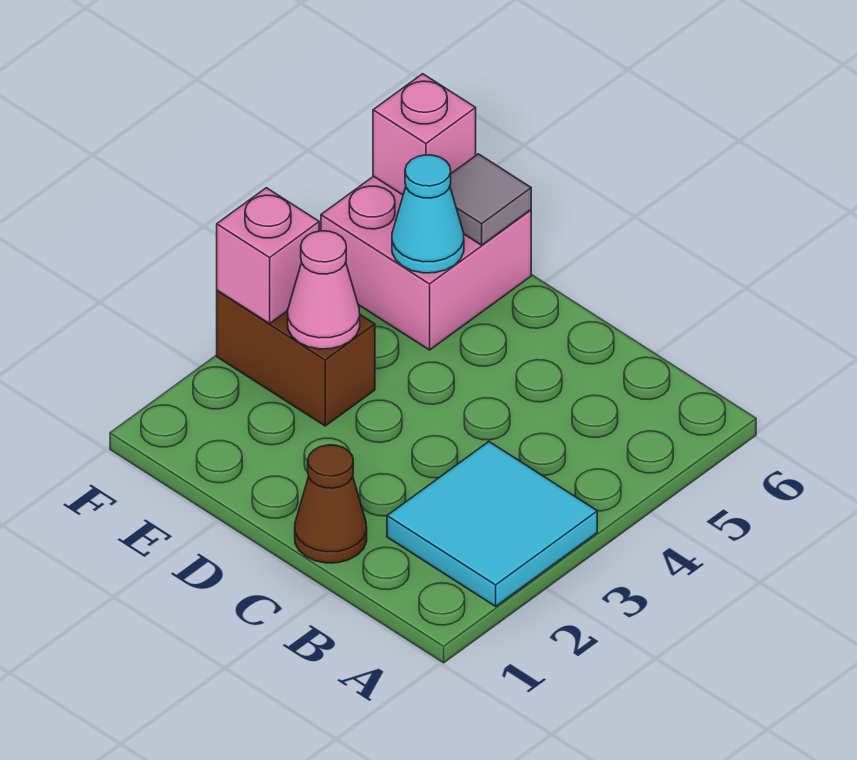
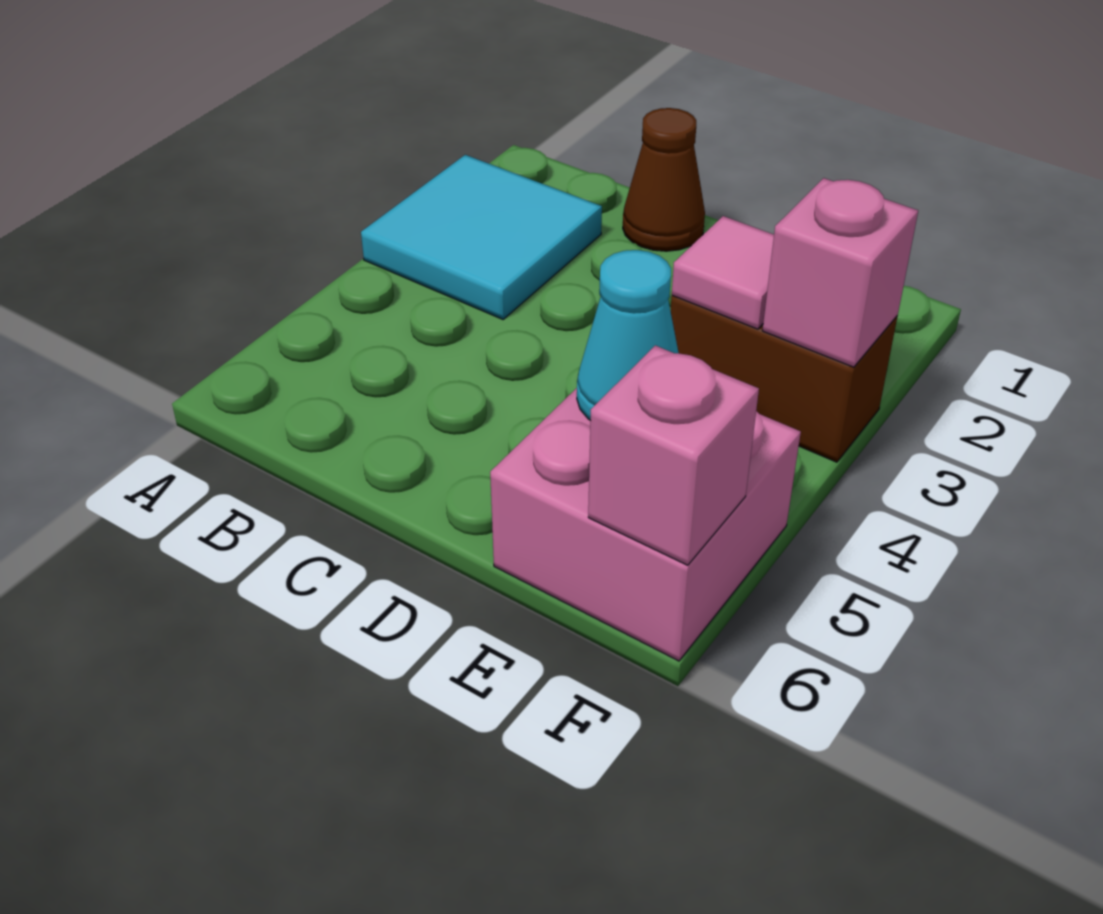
pink 1x1 cone [288,231,360,349] -> pink 1x1 tile [672,216,774,329]
grey 1x1 tile [450,154,531,245] -> none

